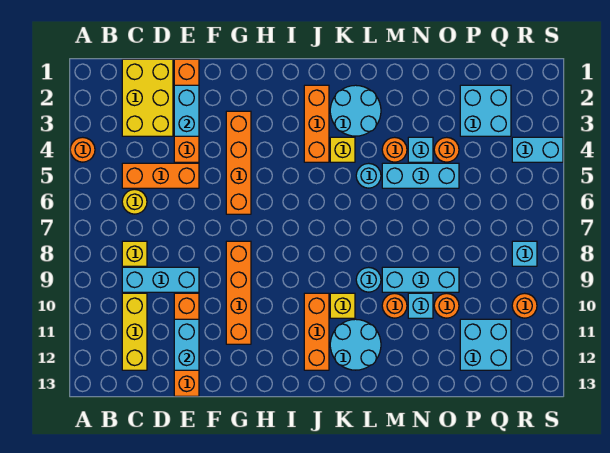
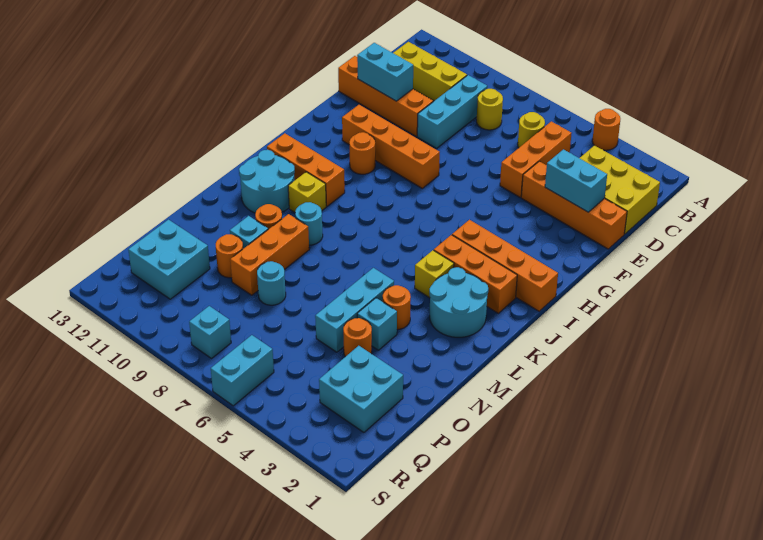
yellow 1x1 brick [122,241,147,266] -> yellow 1x1 round brick [477,89,503,130]
orange 1x4 brick [226,111,251,214] -> orange 1x4 brick moved to [452,220,558,311]
cyan 1x1 round brick [356,163,381,188] -> cyan 1x1 round brick moved to [257,261,286,305]
cyan 1x3 brick [382,267,459,292] -> orange 1x3 brick [230,214,309,295]
cyan 1x2 brick [512,137,563,162] -> cyan 1x2 brick moved to [211,335,274,406]
orange 1x1 round brick [512,293,537,318] -> orange 1x1 round brick moved to [349,132,375,174]

